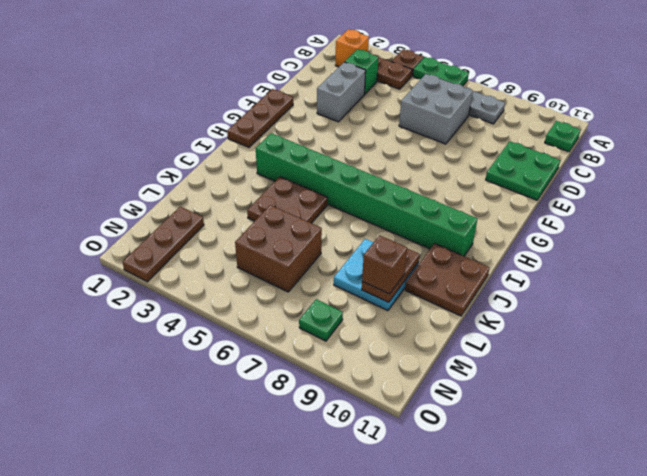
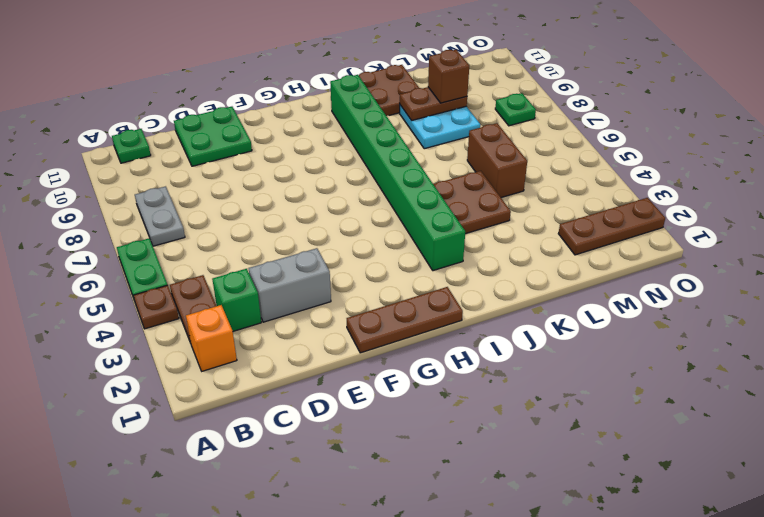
grey 2x2 brick [399,74,473,144] -> none
brown 2x2 brick [235,205,322,292] -> brown 1x2 brick [467,123,527,198]

